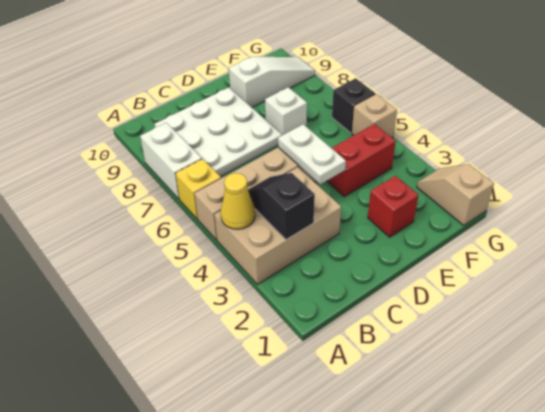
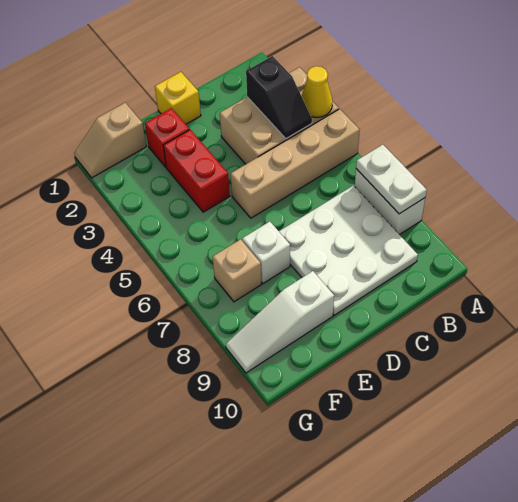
yellow 1x1 brick [175,159,221,219] -> yellow 1x1 brick moved to [155,72,201,124]
white 1x2 plate [278,124,346,184] -> white 1x2 plate moved to [356,145,427,214]
red 1x2 brick [327,124,396,197] -> red 1x2 brick turned to [163,130,230,212]
tan 1x2 slope [417,164,494,226] -> tan 1x2 slope turned to [74,103,146,178]
tan 1x1 brick [352,94,397,138] -> tan 1x1 brick moved to [213,239,262,302]
black 1x1 brick [332,78,376,133] -> none

